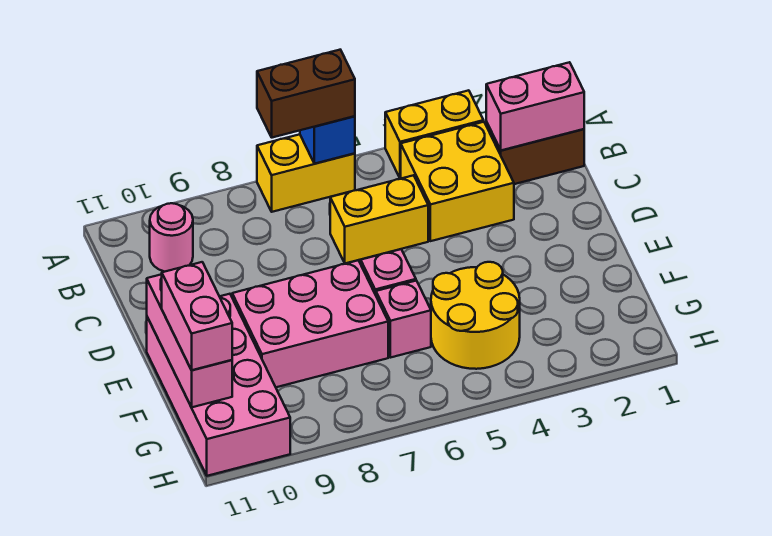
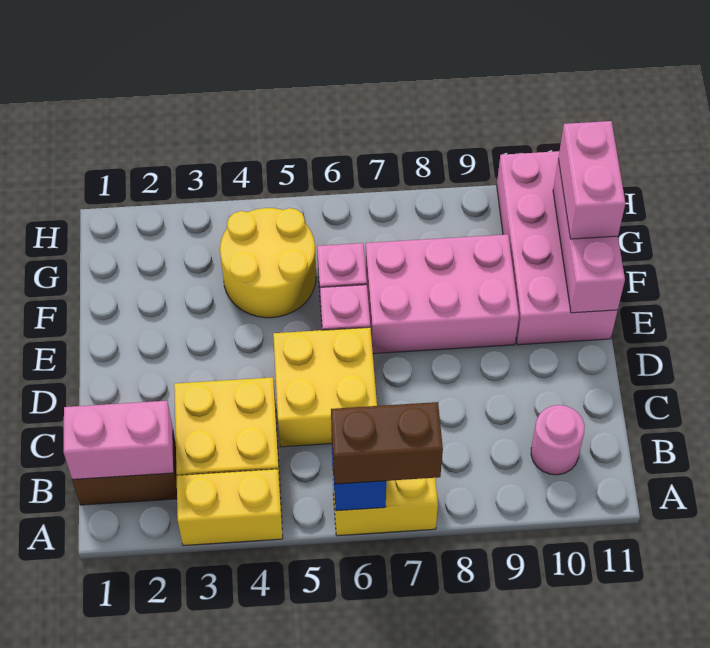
yellow 1x2 brick [330,175,428,264] -> yellow 2x2 brick [273,327,377,447]

